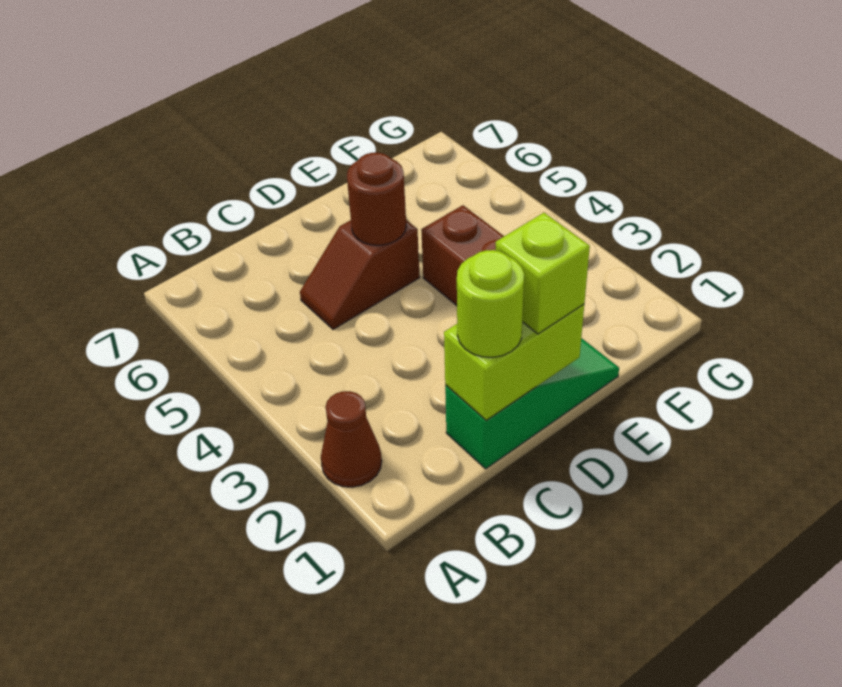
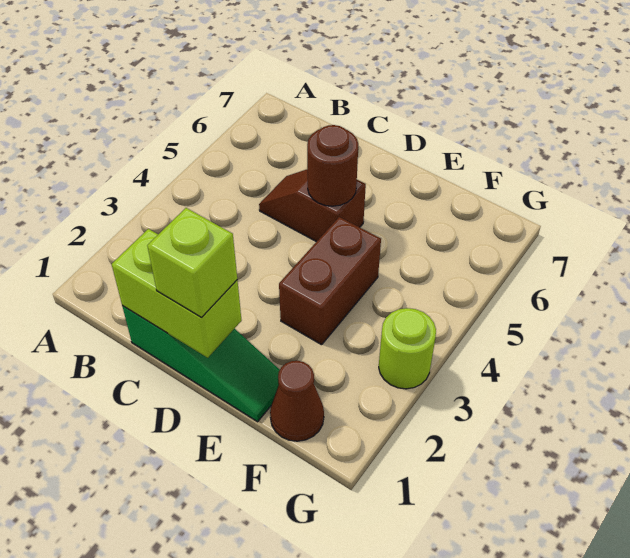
brown 1x1 cone [321,391,382,487] -> brown 1x1 cone moved to [270,361,324,441]
lime 1x1 round brick [457,250,524,357] -> lime 1x1 round brick moved to [379,308,436,389]

